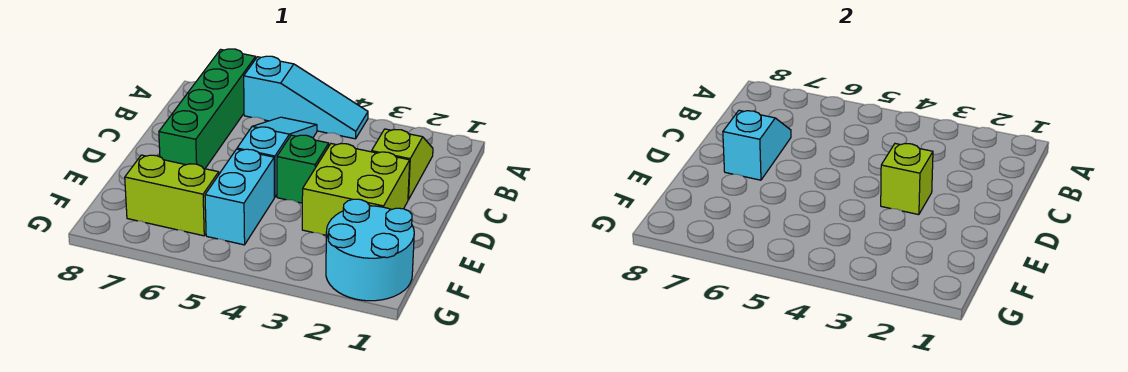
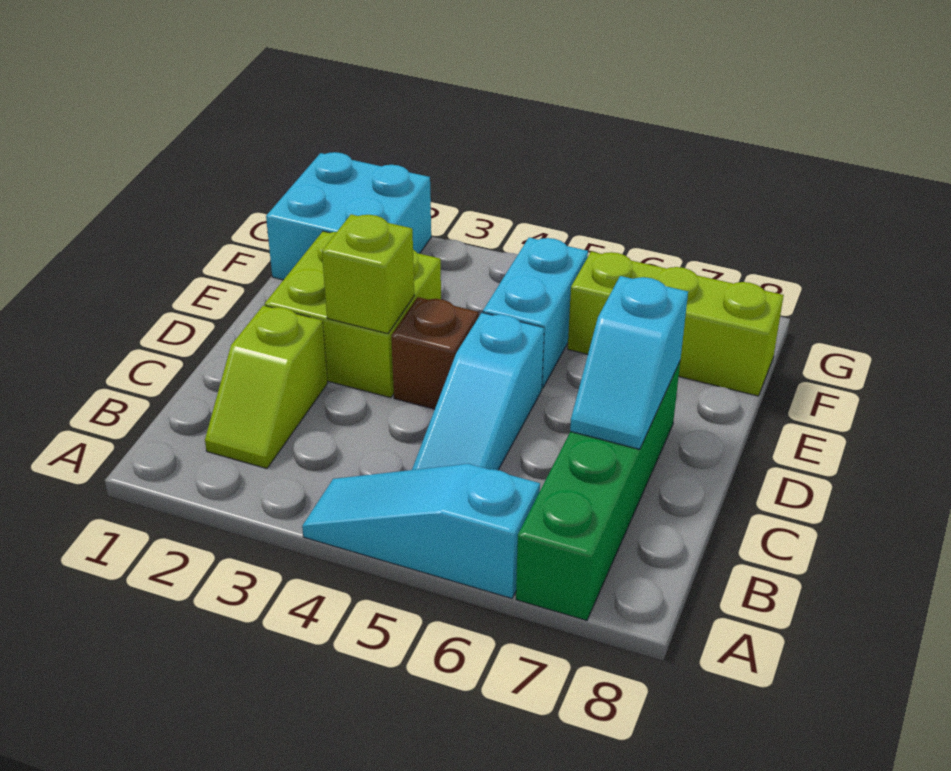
green 1x1 brick [277,135,329,203] -> brown 1x1 brick [391,297,479,409]
cyan 2x2 round brick [326,199,414,301] -> cyan 2x2 brick [266,152,431,280]
lime 1x2 brick [125,155,219,236] -> lime 1x3 brick [568,252,784,396]

